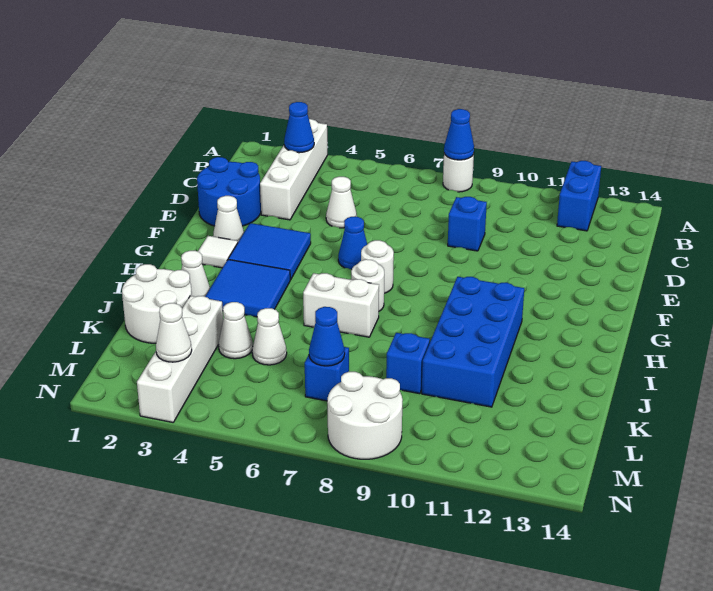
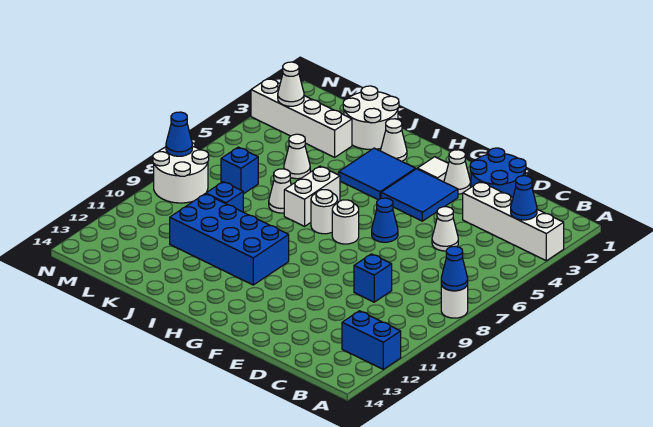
white 1x1 cone [219,302,253,359] -> white 1x1 cone moved to [269,169,291,213]
blue 1x1 cone [309,307,345,366] -> blue 1x1 cone moved to [166,112,192,156]

